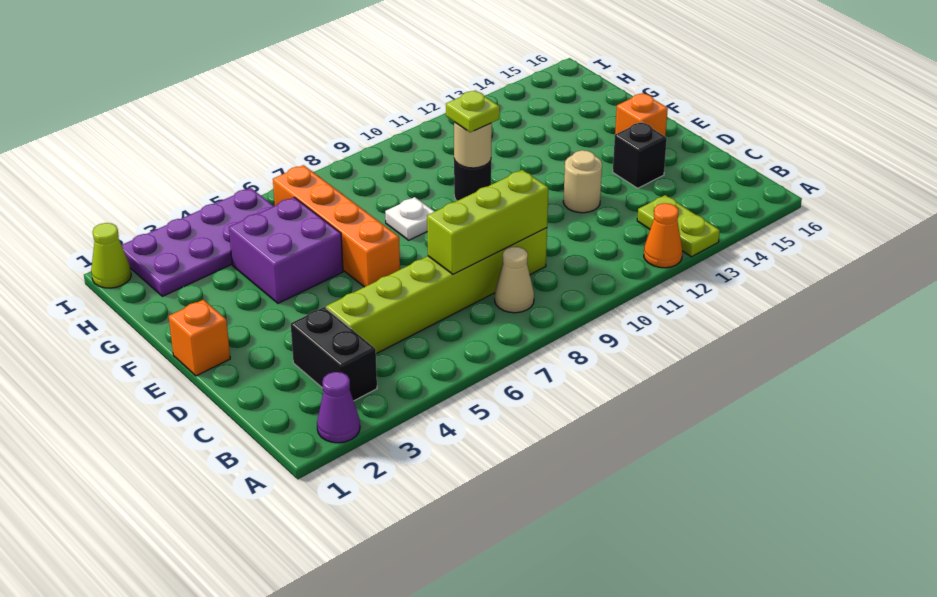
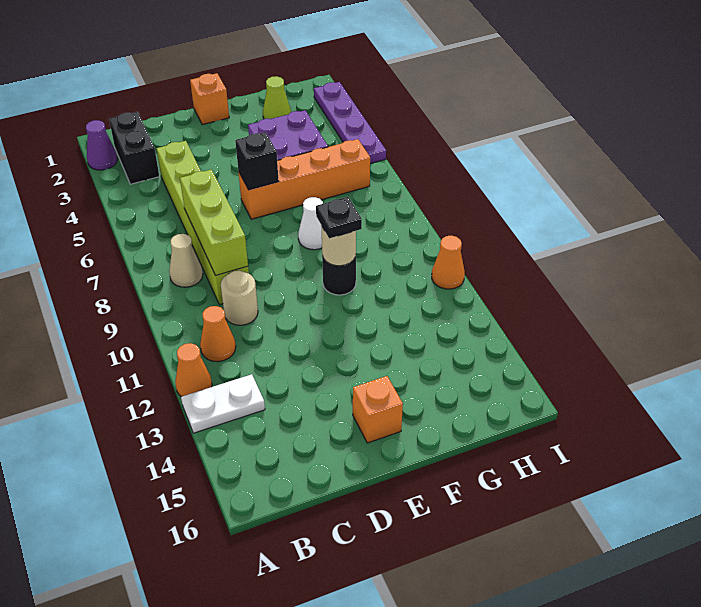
lime 1x2 plate [637,195,720,257] -> white 1x2 plate [181,374,265,433]
black 1x2 brick [291,307,377,401] -> black 1x2 brick turned to [109,112,159,184]
none -> orange 1x1 cone [200,306,236,362]
tan 1x1 round brick [563,150,602,213] -> tan 1x1 round brick moved to [221,271,258,325]
black 1x1 brick [613,122,667,188] -> black 1x1 brick moved to [235,132,279,190]
white 1x1 plate [385,197,435,240] -> white 1x1 cone [298,197,323,250]
lime 1x1 plate [446,90,500,132] -> black 1x1 plate [316,197,362,238]
purple 2x4 plate [122,188,274,296] -> purple 1x4 plate [314,82,386,164]
lime 1x1 cone [91,223,131,288] -> lime 1x1 cone moved to [263,76,291,119]
none -> orange 1x1 cone [432,236,465,289]

